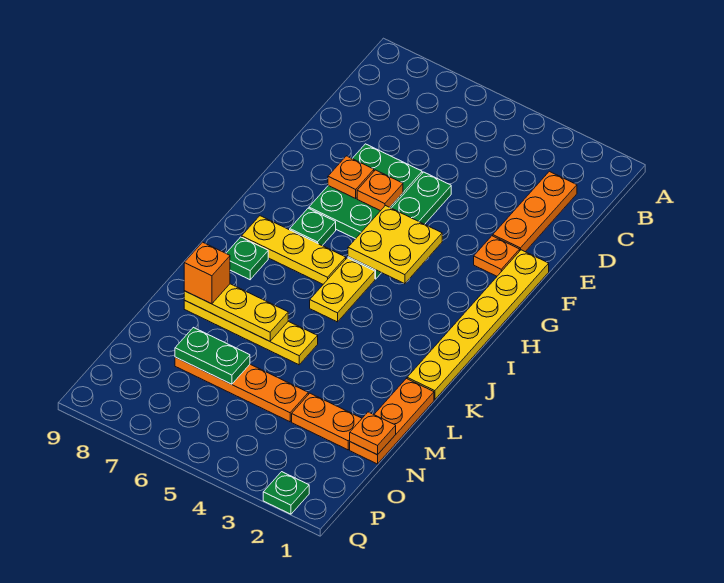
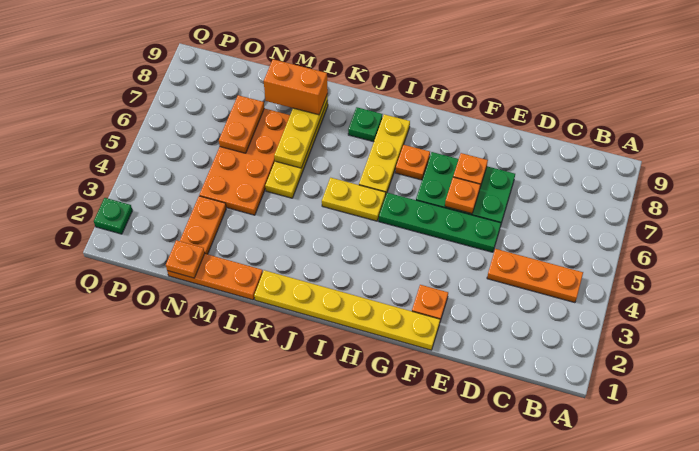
orange 1x3 plate [493,171,577,252] -> orange 1x3 plate moved to [487,249,583,303]
yellow 2x2 plate [348,206,442,284] -> none
green 1x1 plate [290,208,336,246] -> orange 1x1 plate [395,145,430,180]
orange 1x1 brick [184,242,230,304] -> orange 1x2 brick [264,59,328,115]
orange 1x4 plate [175,357,308,422] -> orange 2x4 plate [199,108,290,215]
green 1x2 plate [175,327,250,384] -> orange 1x2 plate [219,95,264,153]

